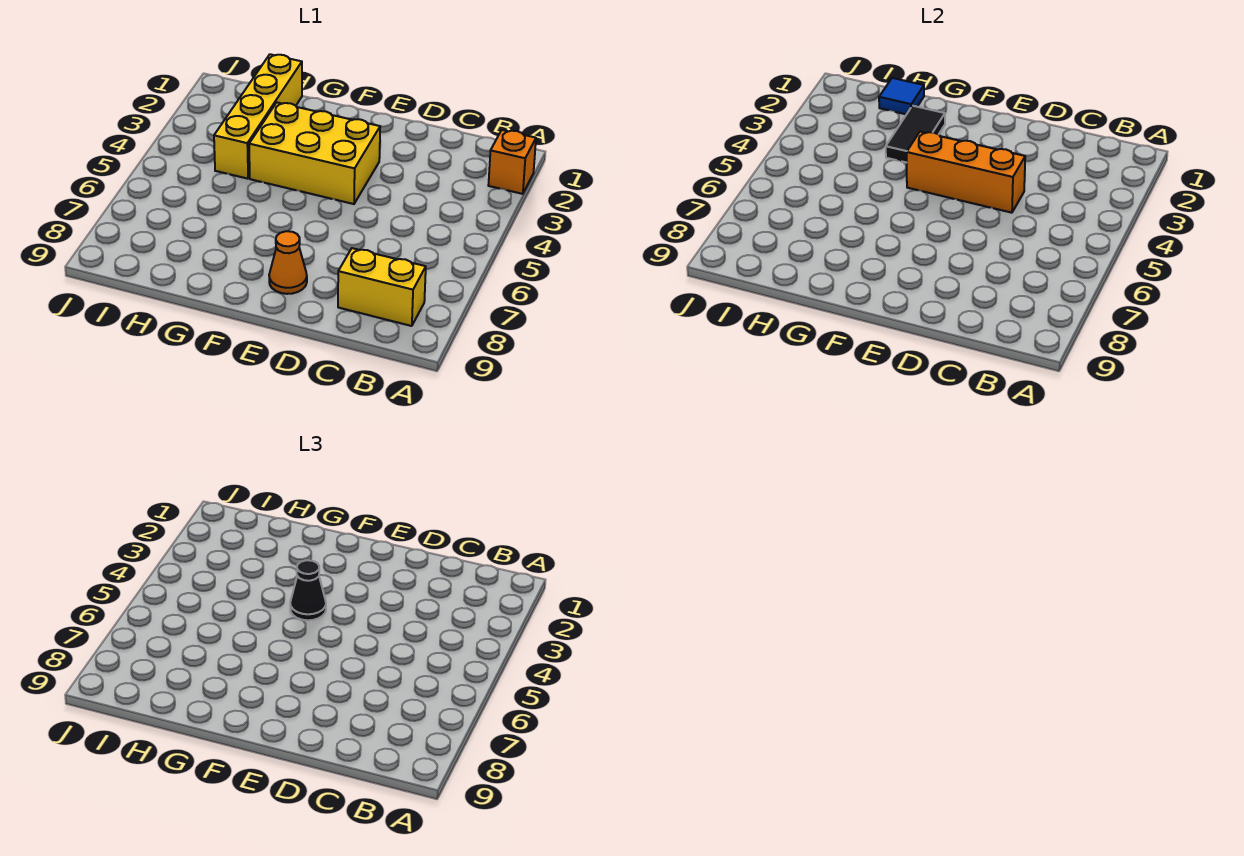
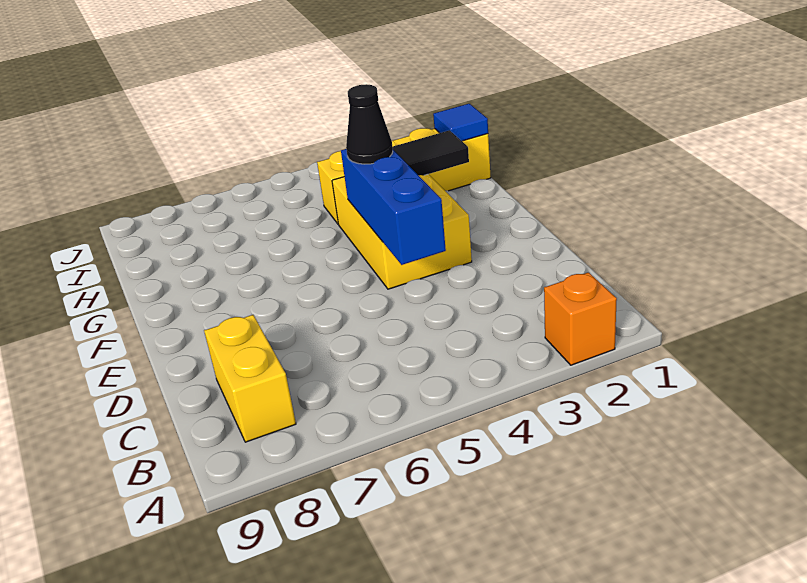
orange 1x3 brick [907,132,1025,213] -> blue 1x3 brick [341,149,446,265]
orange 1x1 cone [269,231,307,294] -> none

